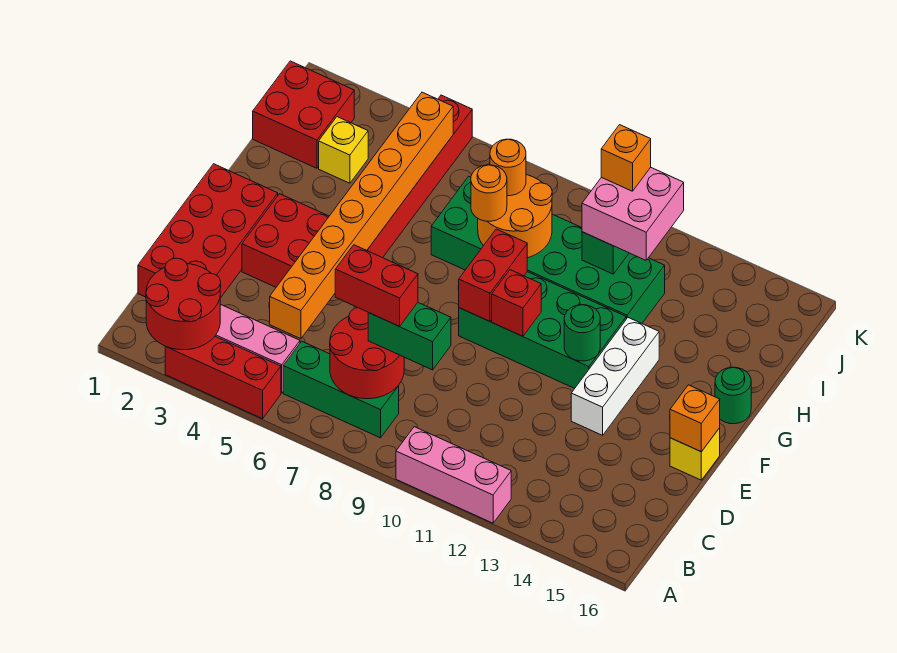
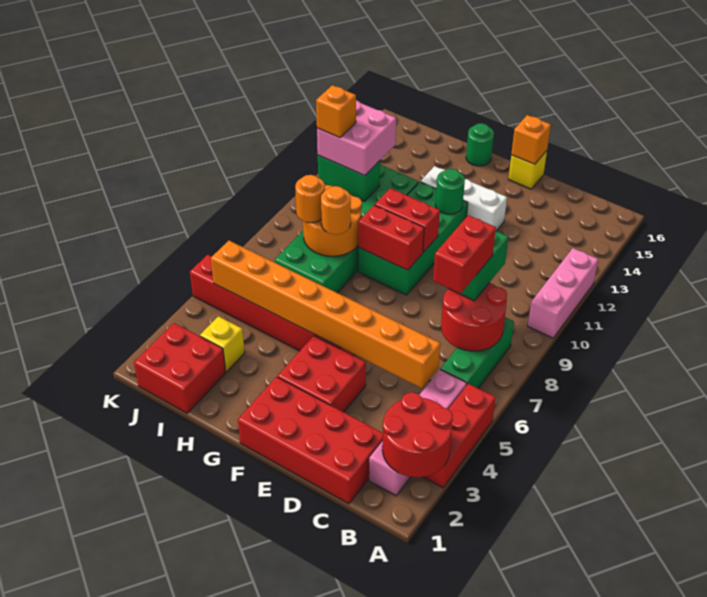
red 1x1 brick [492,270,541,336] -> red 1x2 brick [375,188,440,252]

